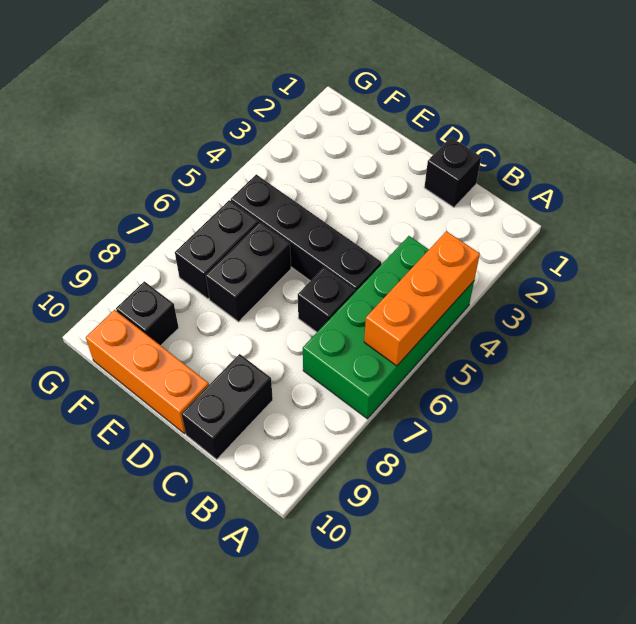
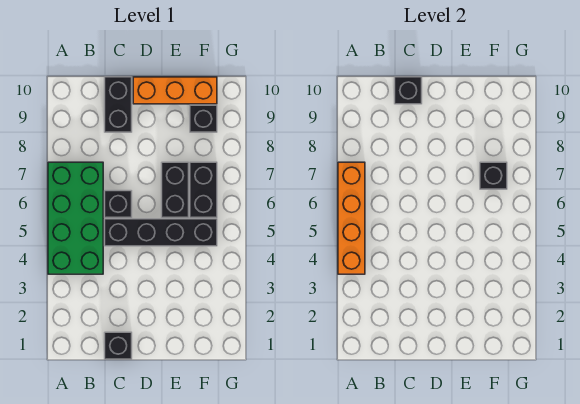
orange 1x3 brick [364,231,480,366] -> orange 1x4 brick [338,162,365,274]
none -> black 1x1 brick [395,77,422,104]
none -> black 1x1 brick [480,162,507,189]

